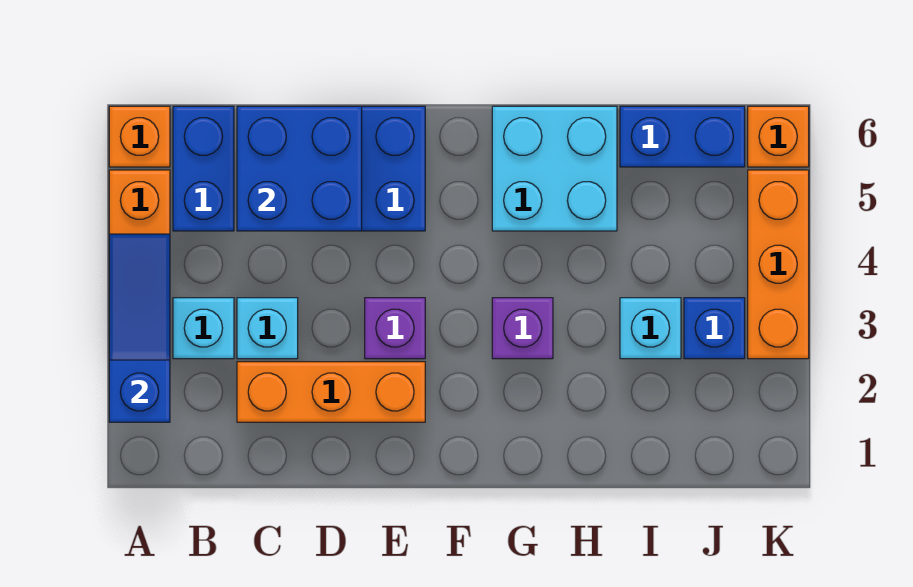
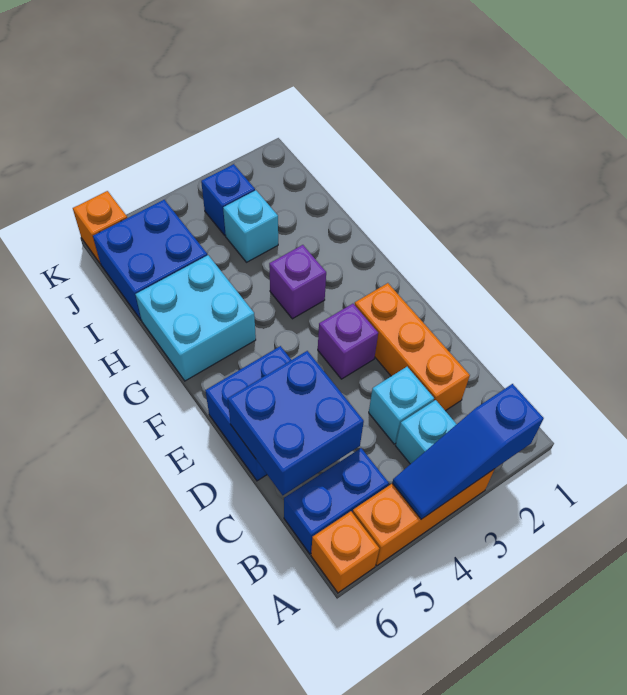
blue 1x2 brick [620,106,745,167] -> blue 2x2 brick [93,200,207,320]
orange 1x3 brick [748,170,809,359] -> none

